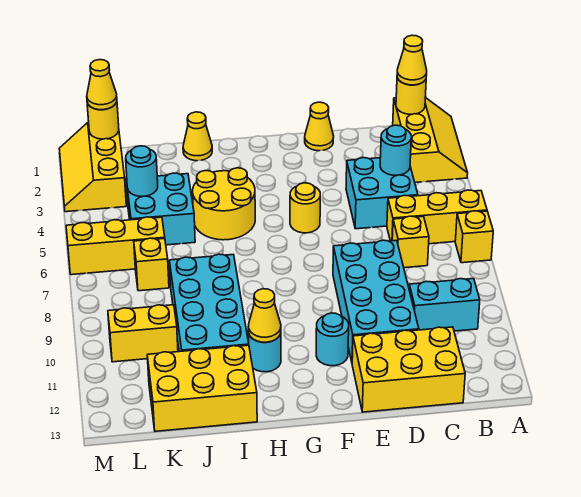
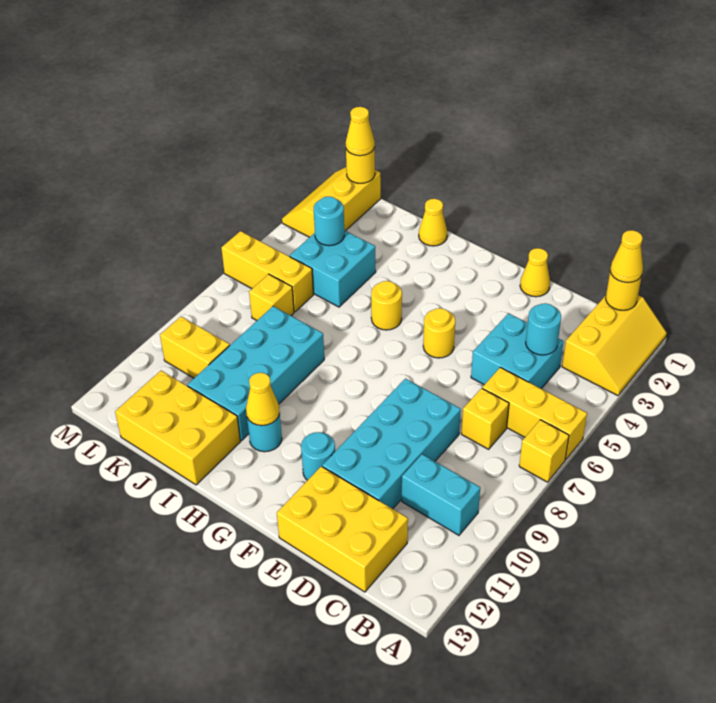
yellow 2x2 round brick [193,168,255,240] -> yellow 1x1 round brick [371,281,402,330]

